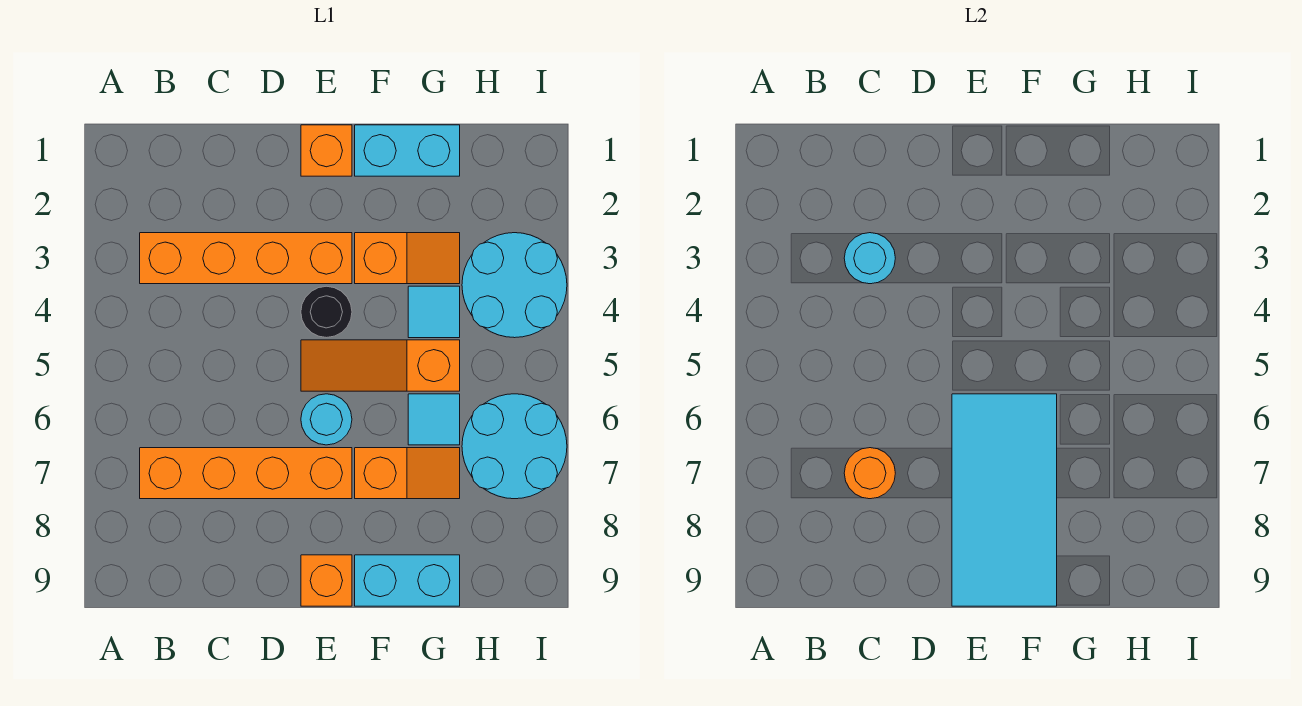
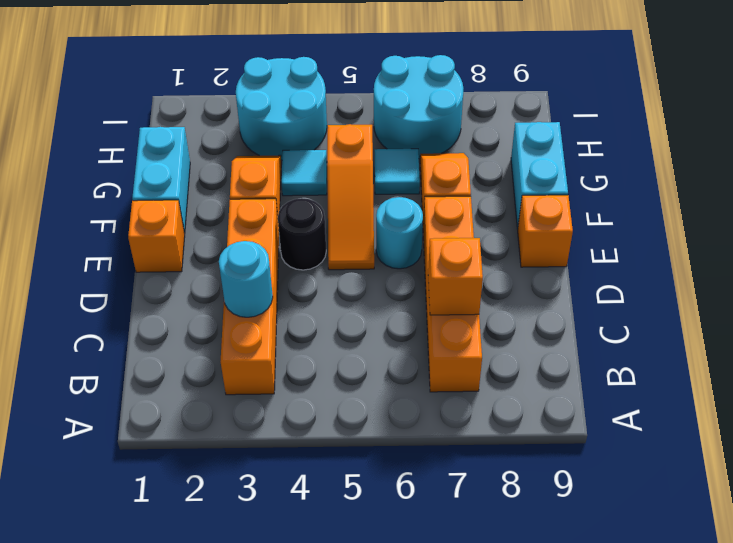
orange 1x1 round brick [844,448,895,499] -> orange 1x1 brick [428,238,483,315]
cyan 2x4 tile [952,394,1057,606] -> none

